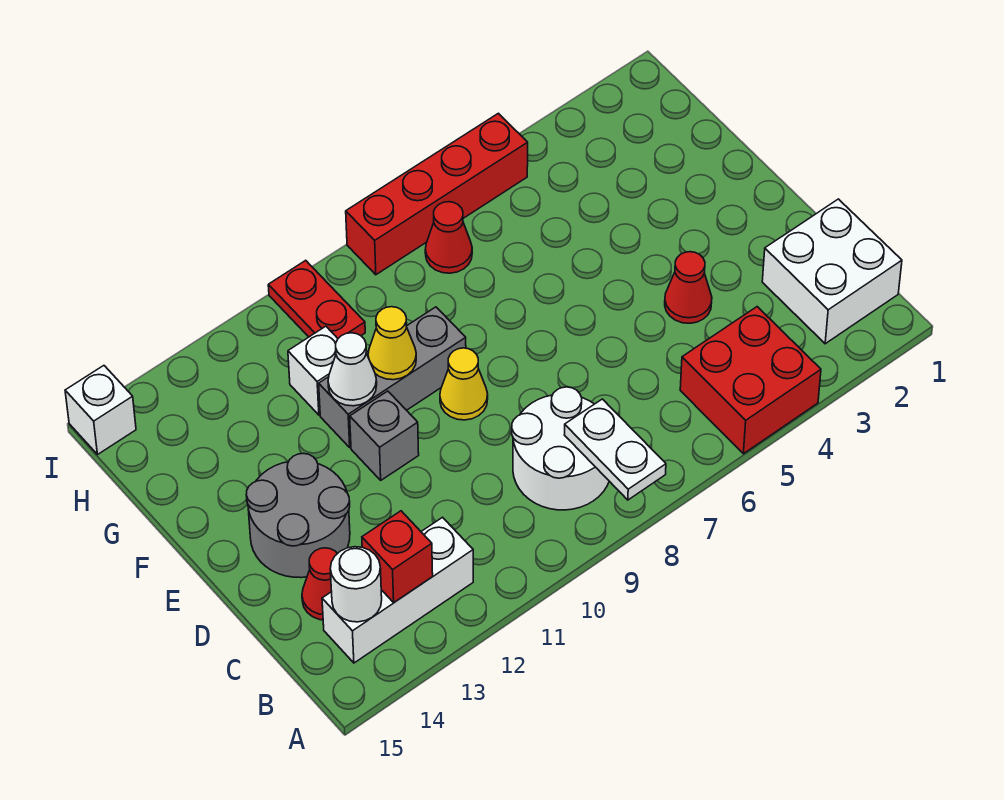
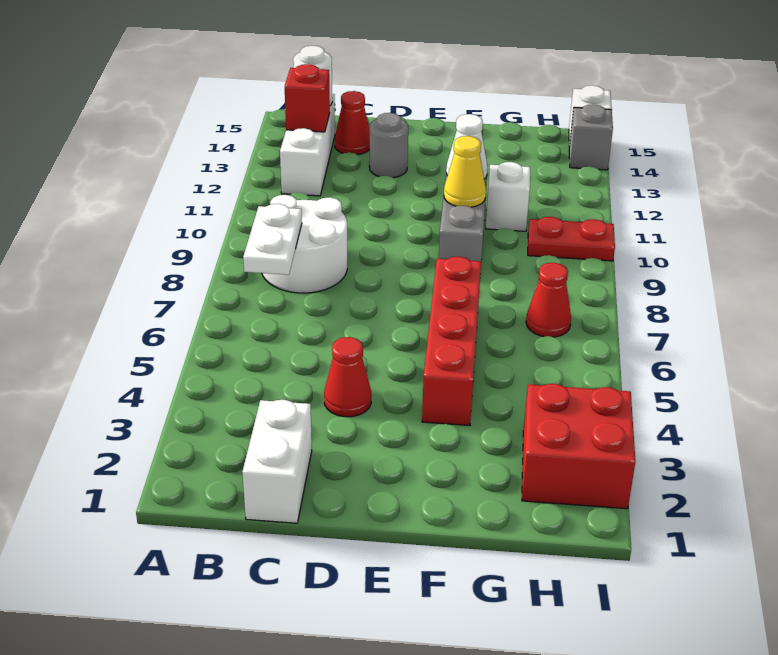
red 2x2 brick [680,307,821,454] -> red 2x2 brick moved to [522,384,635,509]
white 1x2 plate [565,399,666,500] -> white 1x2 plate turned to [243,204,302,275]
white 2x2 brick [762,199,902,344] -> white 1x2 brick [242,400,312,523]
grey 2x2 round brick [246,453,350,578] -> grey 1x1 round brick [369,113,408,178]
yellow 1x1 cone [440,348,488,420] -> none
grey 1x1 brick [350,391,419,480] -> grey 1x1 brick moved to [569,104,613,170]
red 1x4 brick [346,113,528,275] -> red 1x4 brick moved to [422,257,481,425]

